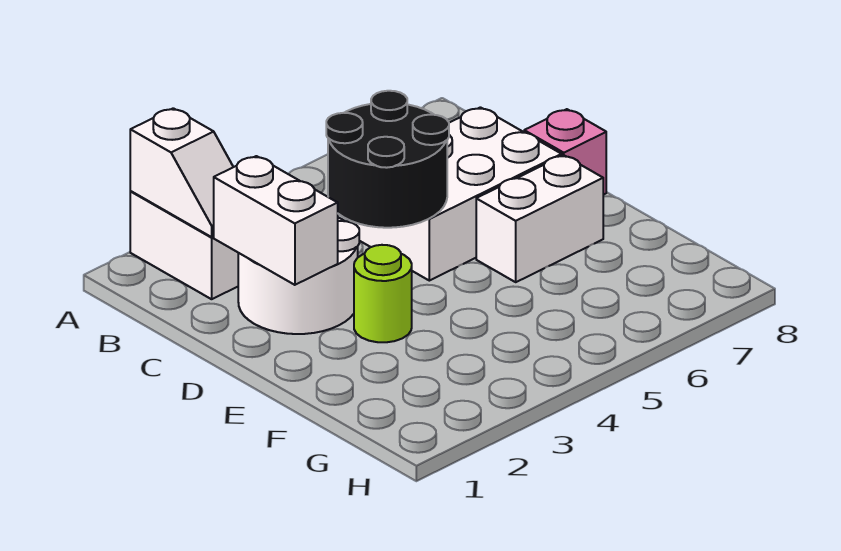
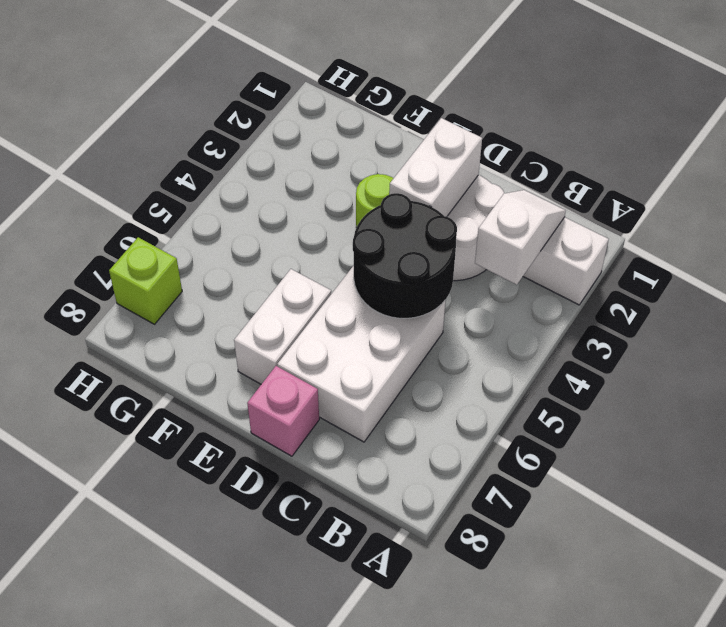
white 1x2 slope [130,108,233,237] -> white 1x2 slope turned to [475,190,566,285]
white 1x2 brick [214,156,338,285] -> white 1x2 brick turned to [389,118,482,217]
none -> lime 1x1 brick [109,237,182,324]

